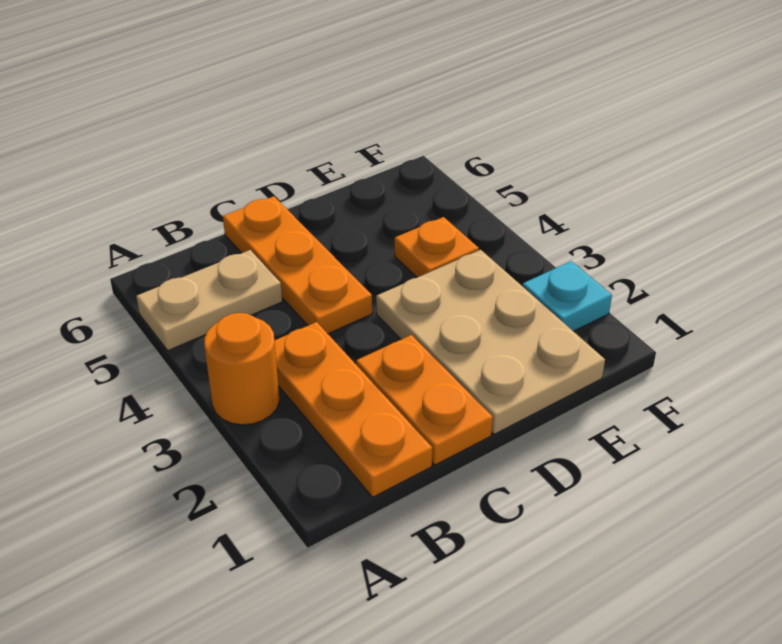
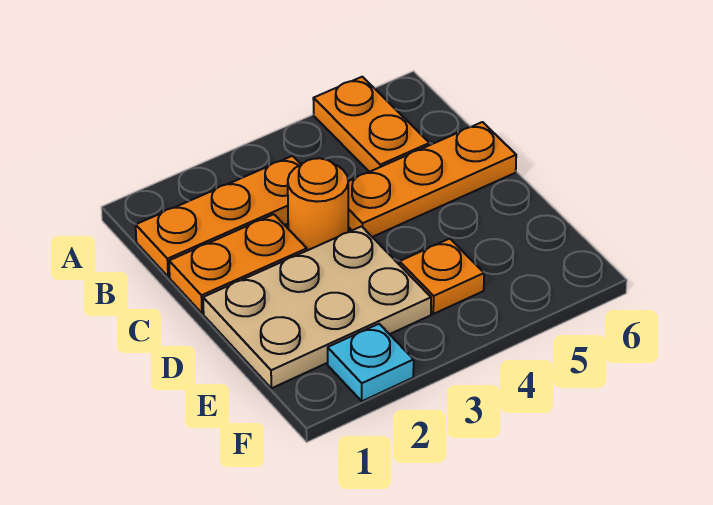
orange 1x1 round brick [204,313,280,425] -> orange 1x1 round brick moved to [288,158,348,250]
tan 1x2 plate [136,250,282,351] -> orange 1x2 plate [313,77,430,172]

